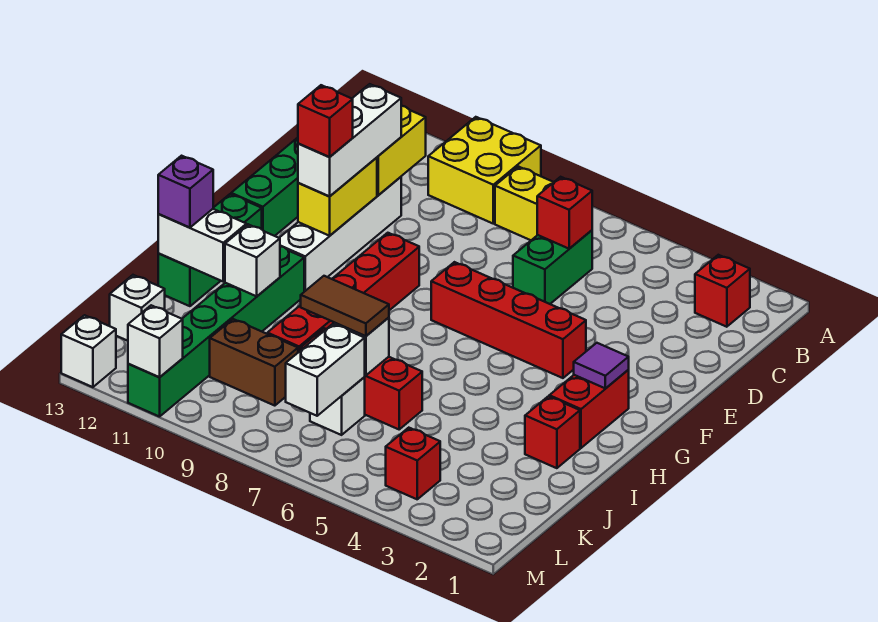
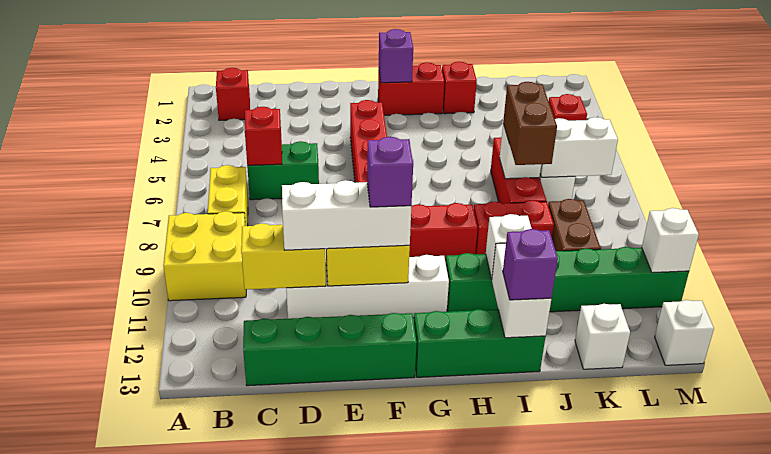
red 1x1 brick [298,85,353,157] -> purple 1x1 brick [367,137,413,207]
purple 1x1 tile [574,343,629,389] -> purple 1x1 brick [379,29,413,83]
brown 1x2 tile [301,276,389,336] -> brown 1x2 brick [503,82,557,165]

